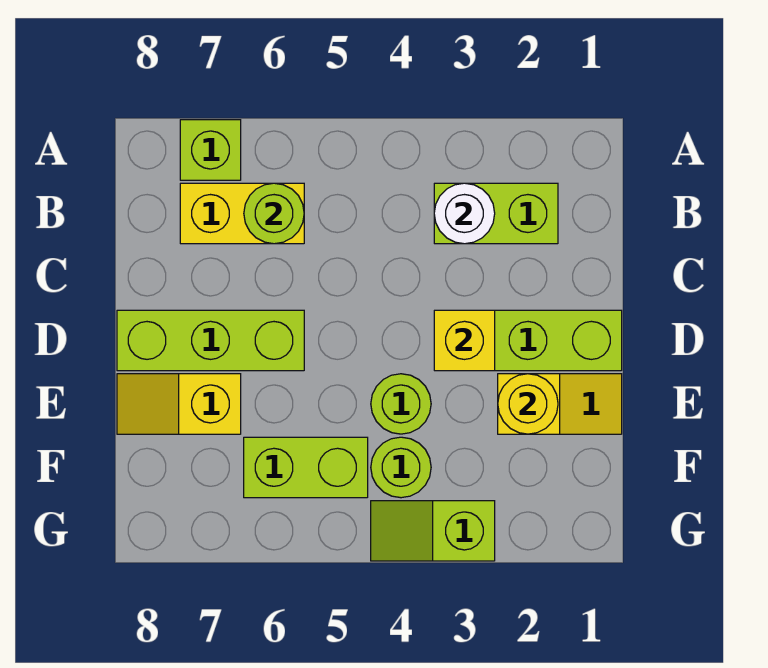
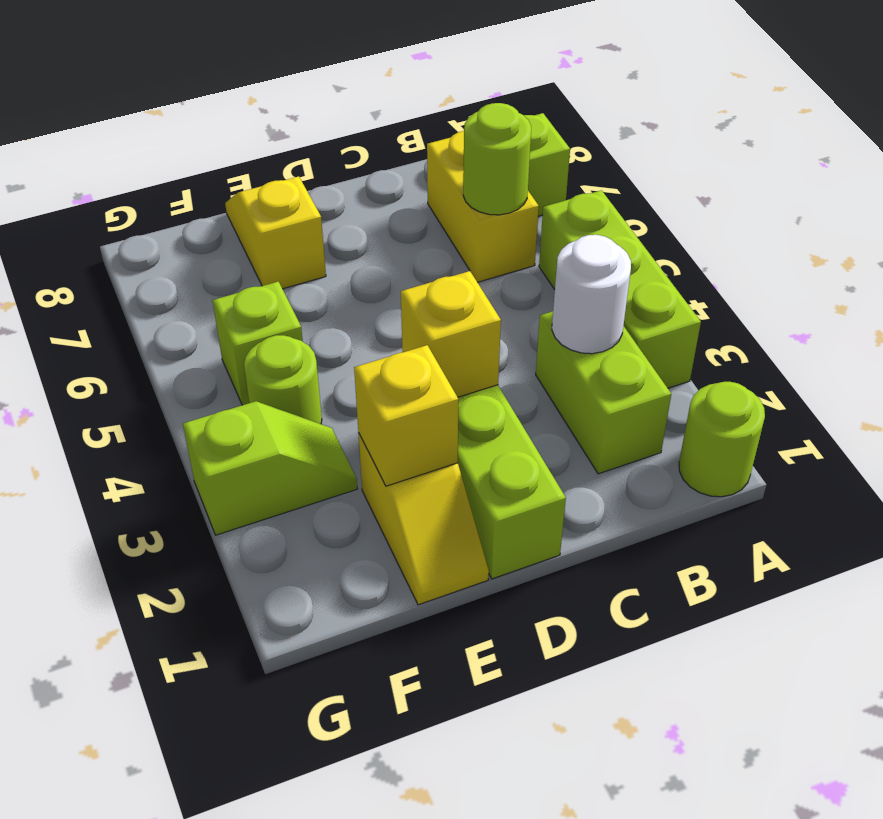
lime 1x3 brick [117,310,304,371] -> lime 1x3 brick moved to [539,190,701,388]
yellow 1x1 round brick [498,374,558,434] -> yellow 1x1 brick [354,345,458,486]
lime 1x1 round brick [371,374,431,434] -> lime 1x1 round brick moved to [679,382,765,497]
lime 1x2 brick [244,437,368,498] -> lime 1x1 brick [212,282,303,405]
lime 1x2 slope [371,501,495,561] -> lime 1x2 slope turned to [183,401,357,535]

